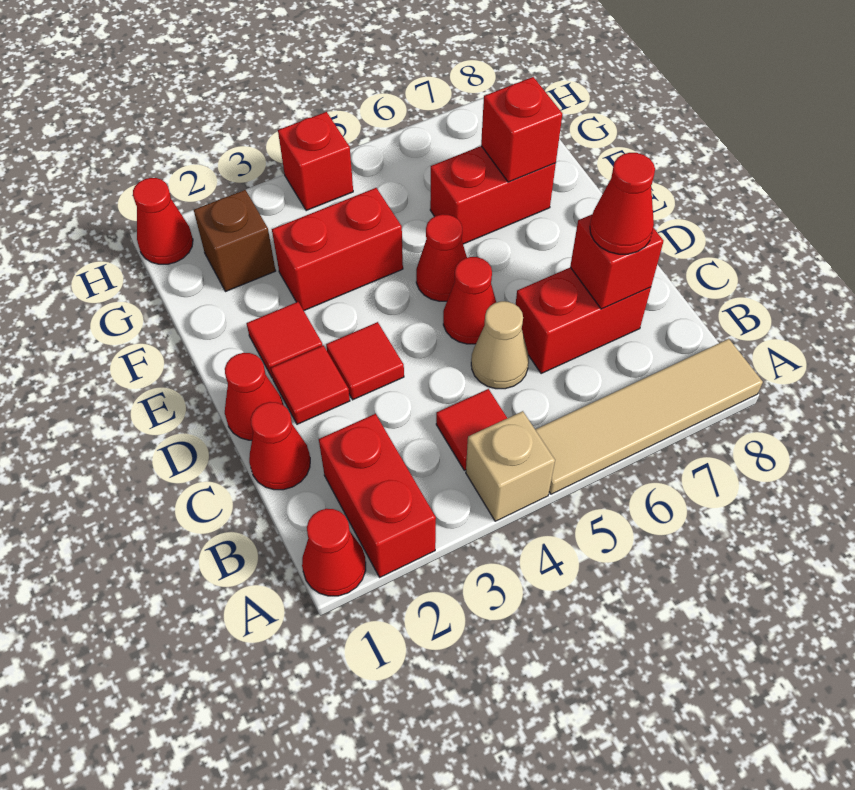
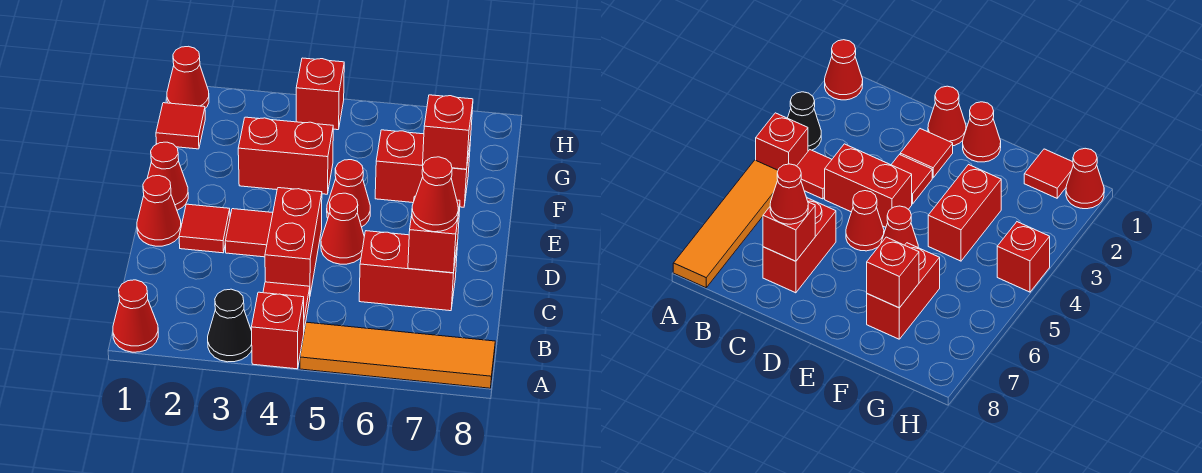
red 1x2 brick [319,414,436,577] -> red 1x2 brick moved to [265,188,322,294]
none -> black 1x1 cone [208,289,252,362]
tan 1x1 brick [466,411,555,521] -> red 1x1 brick [251,292,304,369]
tan 1x4 tile [535,339,763,494] -> orange 1x4 tile [300,322,495,388]
red 1x1 cone [249,402,310,490] -> red 1x1 cone moved to [148,142,188,210]
tan 1x1 cone [471,301,529,389] -> none
red 1x1 tile [246,302,323,378] -> red 1x1 tile moved to [156,103,205,149]
brown 1x1 brick [194,190,276,292] -> none

